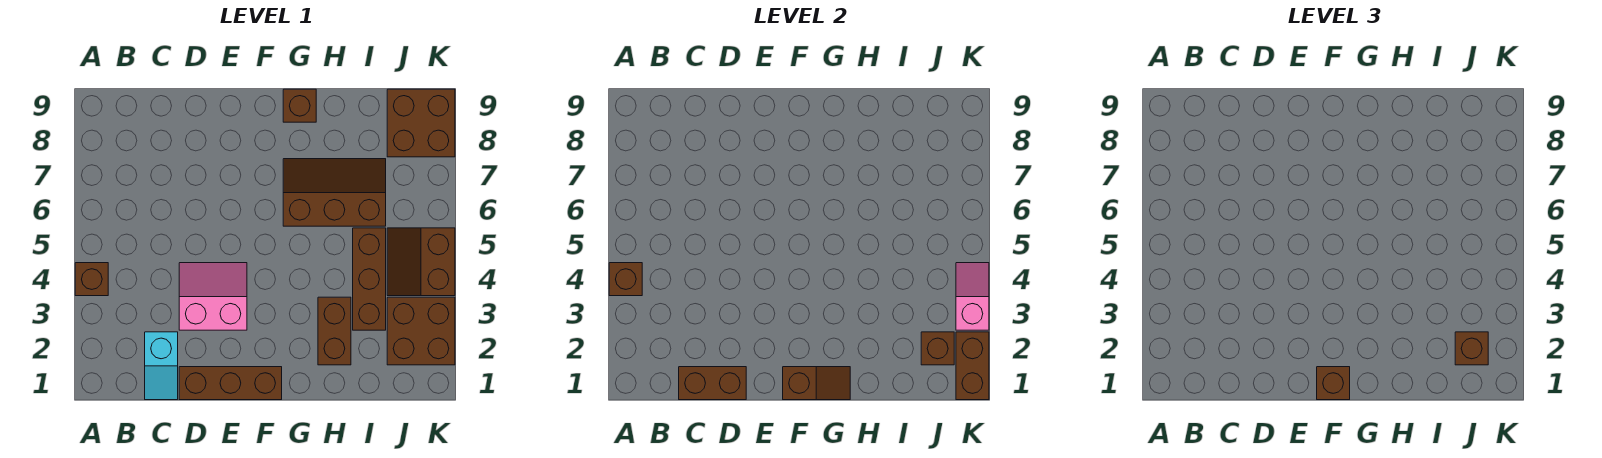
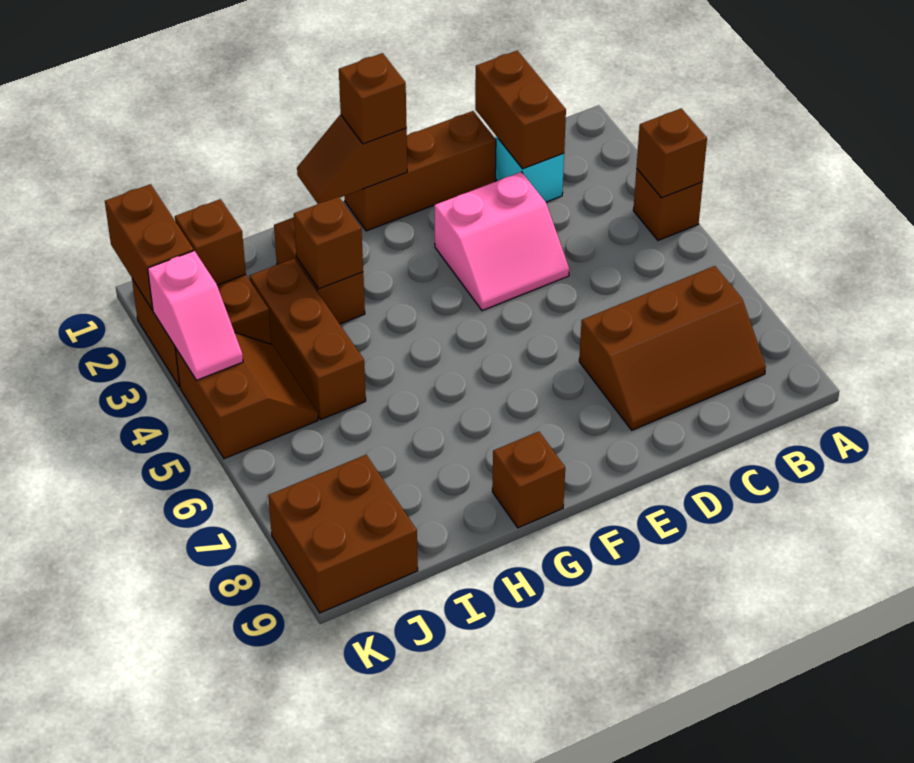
brown 1x2 brick [679,367,746,400] -> brown 1x2 brick turned to [475,51,566,169]
brown 2x3 slope [283,159,386,226] -> brown 2x3 slope moved to [579,266,766,430]
brown 1x1 brick [1455,332,1488,365] -> brown 1x1 brick moved to [294,197,363,289]

